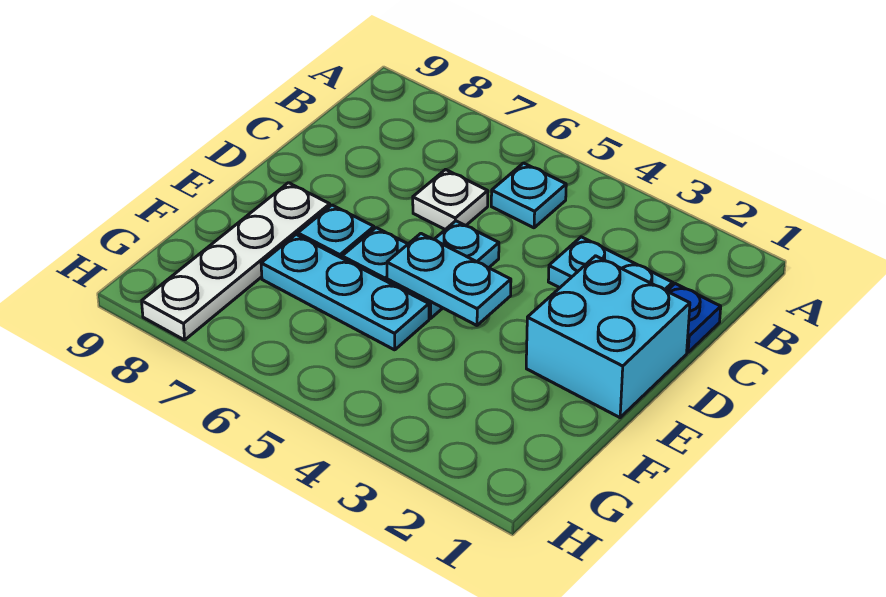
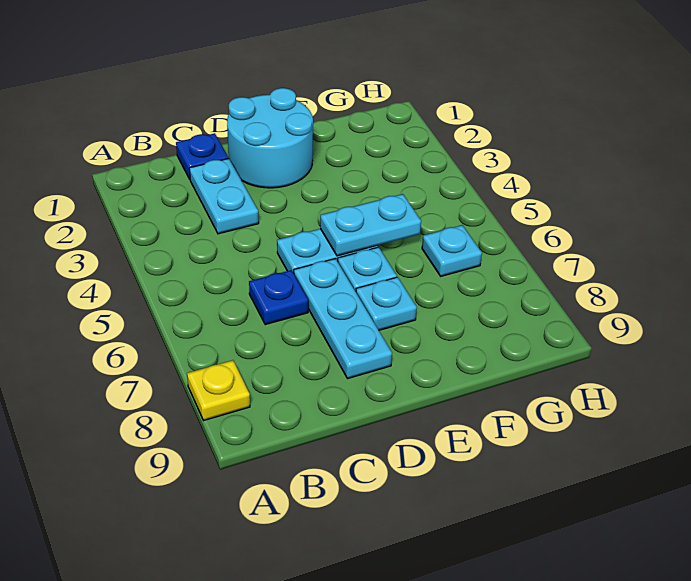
none -> yellow 1x1 plate [187,360,250,420]
cyan 1x1 plate [491,163,566,228] -> cyan 1x1 plate moved to [422,225,482,276]
white 1x1 plate [413,170,488,230] -> blue 1x1 plate [249,270,308,325]
cyan 2x2 brick [526,256,690,418] -> cyan 2x2 round brick [227,88,313,188]
cyan 1x2 plate [387,234,511,325] -> cyan 1x2 plate turned to [320,194,421,256]
white 1x4 plate [142,183,330,340] -> none
cyan 1x3 plate [261,235,429,350] -> cyan 1x3 plate moved to [294,259,392,379]

